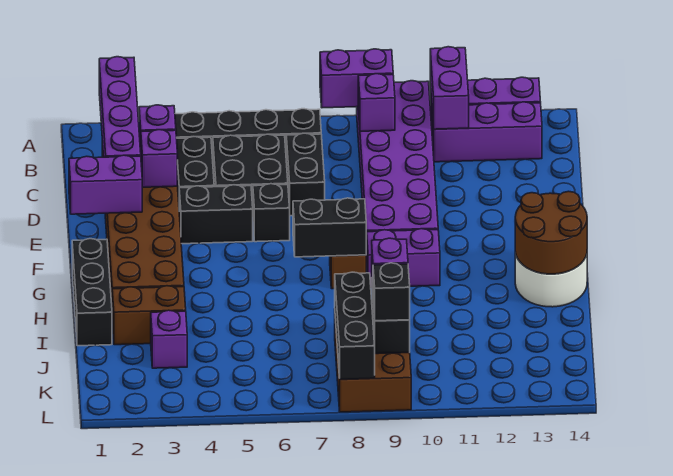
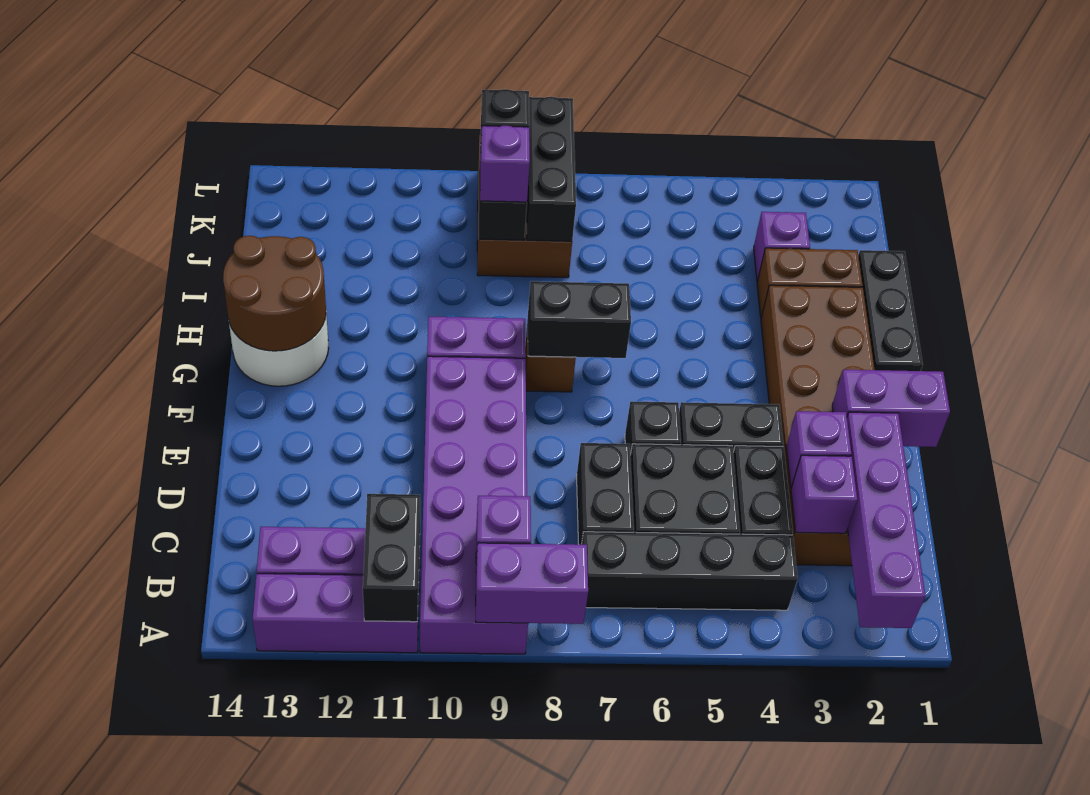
purple 1x2 brick [430,47,469,129] -> black 1x2 brick [363,494,420,622]

